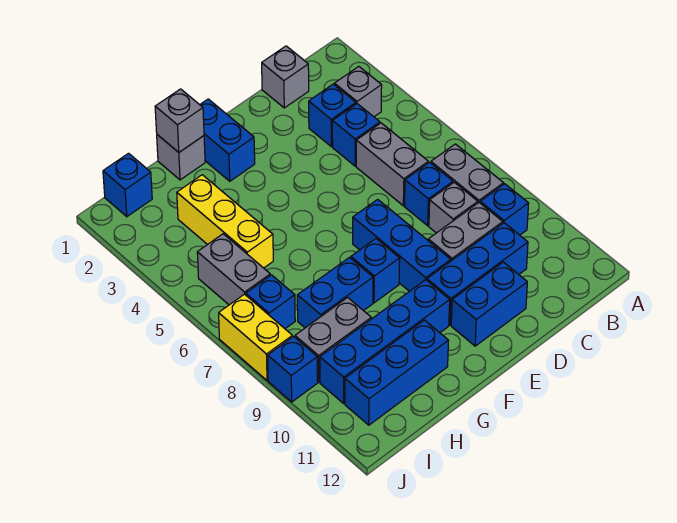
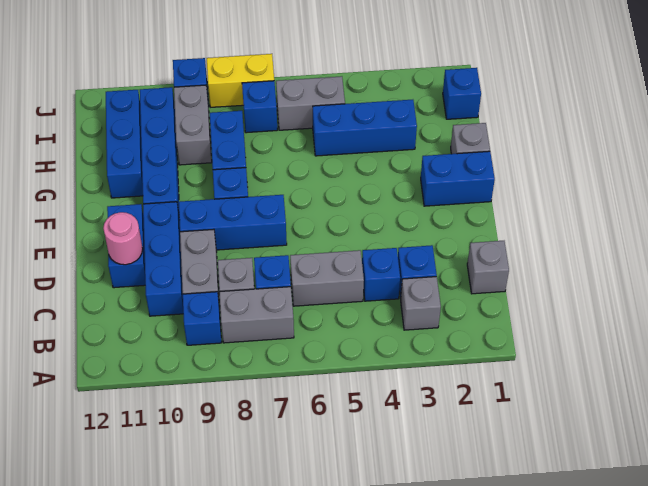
none -> pink 1x1 round brick [103,212,143,265]
grey 1x1 brick [155,89,204,152] -> none
yellow 1x3 brick [177,175,273,268] -> blue 1x3 brick [313,100,417,156]

